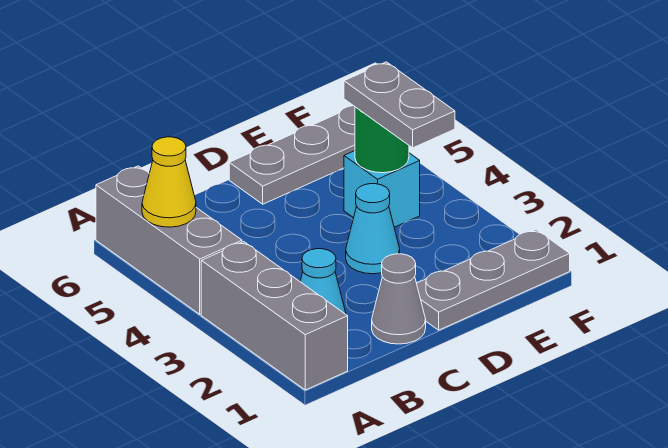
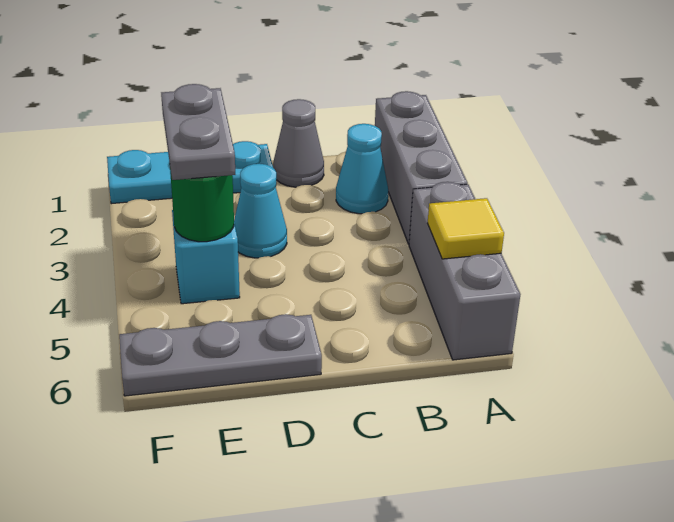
yellow 1x1 cone [142,137,196,227] -> yellow 1x1 tile [427,198,504,259]
grey 1x3 plate [417,230,570,330] -> cyan 1x3 plate [107,141,273,204]

